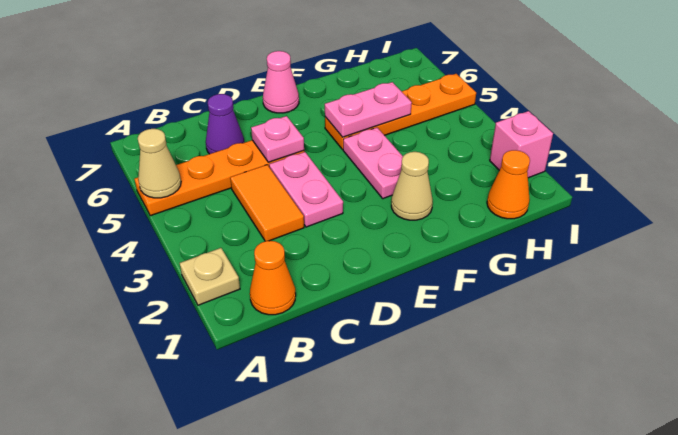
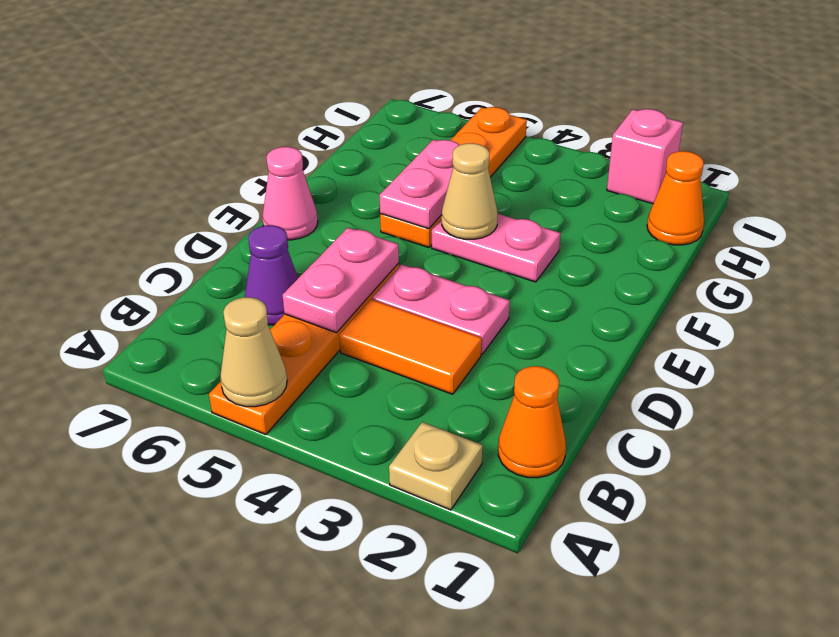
pink 1x1 plate [251,116,304,162] -> pink 1x2 plate [282,228,399,333]
tan 1x1 cone [391,152,433,220] -> tan 1x1 cone moved to [442,143,498,239]

